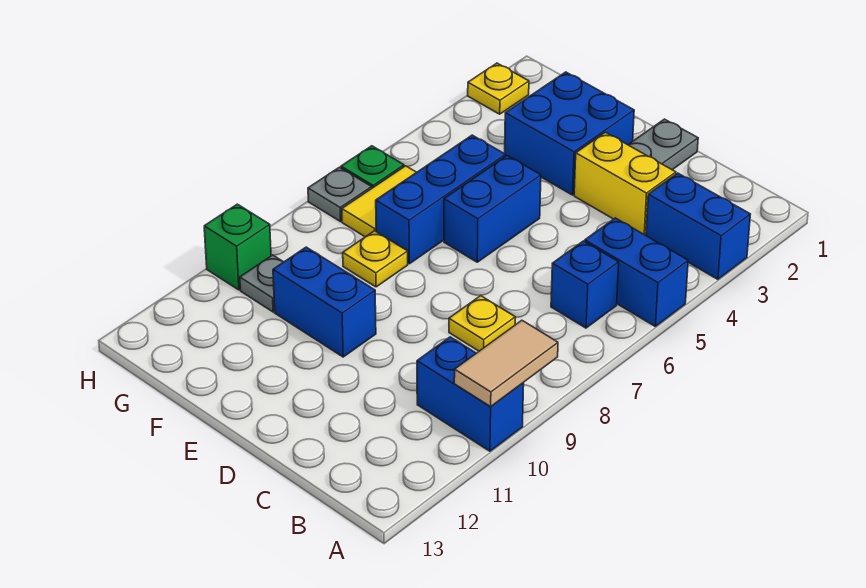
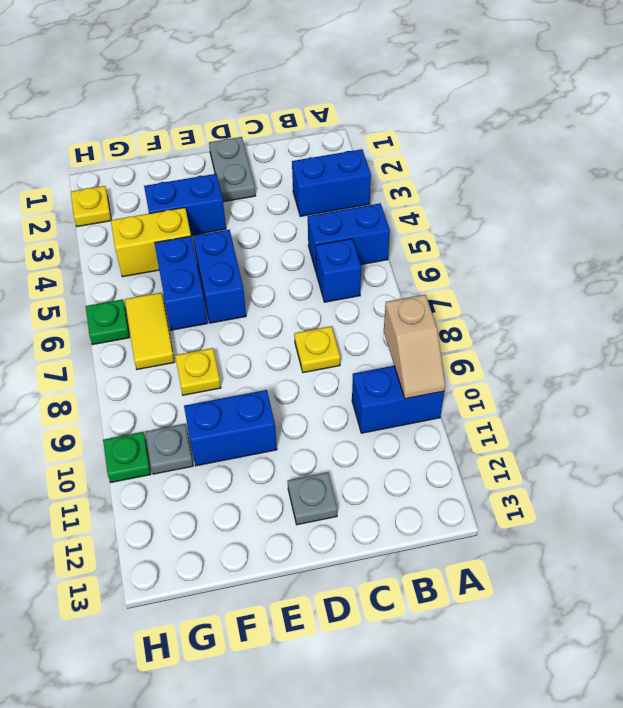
tan 1x2 tile [454,320,558,406] -> tan 1x2 slope [384,295,445,399]
yellow 1x2 brick [574,132,676,235] -> yellow 1x2 brick moved to [111,208,191,277]
blue 2x2 brick [505,72,634,195] -> blue 1x2 brick [144,174,226,235]
blue 1x3 brick [376,135,505,264] -> blue 1x2 brick [154,236,208,330]
grey 1x1 plate [308,167,372,222] -> grey 1x1 plate moved to [288,472,338,525]
green 1x1 brick [204,204,271,290] -> green 1x1 plate [103,432,151,483]

